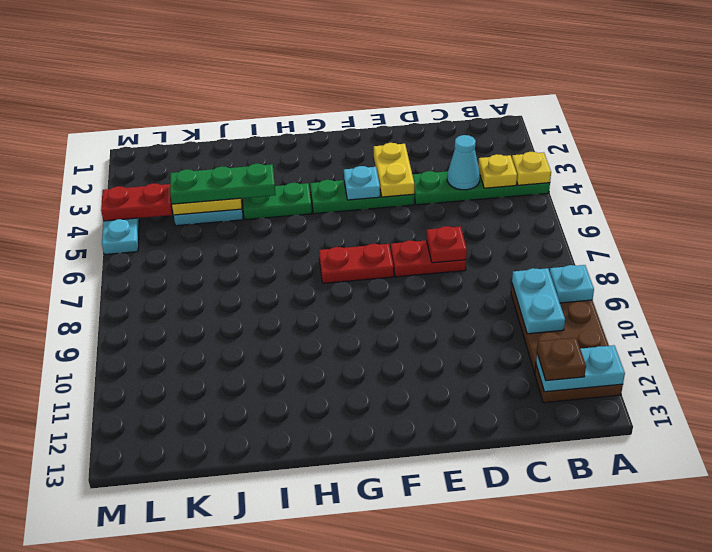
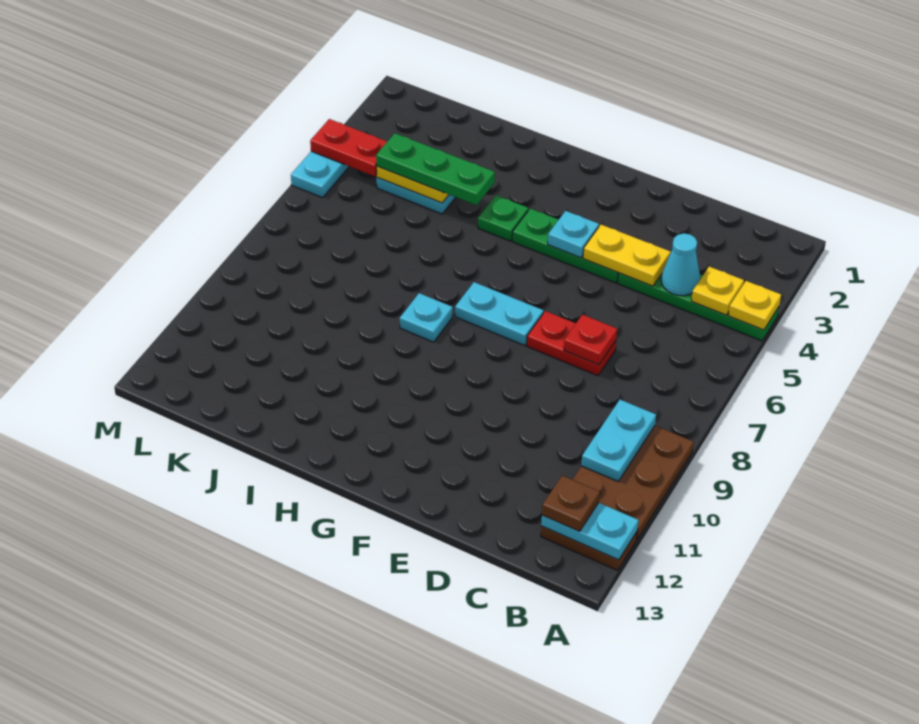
cyan 1x1 plate [550,265,594,303] -> cyan 1x1 plate moved to [400,293,453,342]
yellow 1x2 plate [374,143,414,197] -> yellow 1x2 plate turned to [583,224,671,286]
red 1x2 plate [319,244,394,283] -> cyan 1x2 plate [455,282,543,346]
green 1x2 plate [243,183,312,220] -> green 1x1 plate [478,195,528,241]

